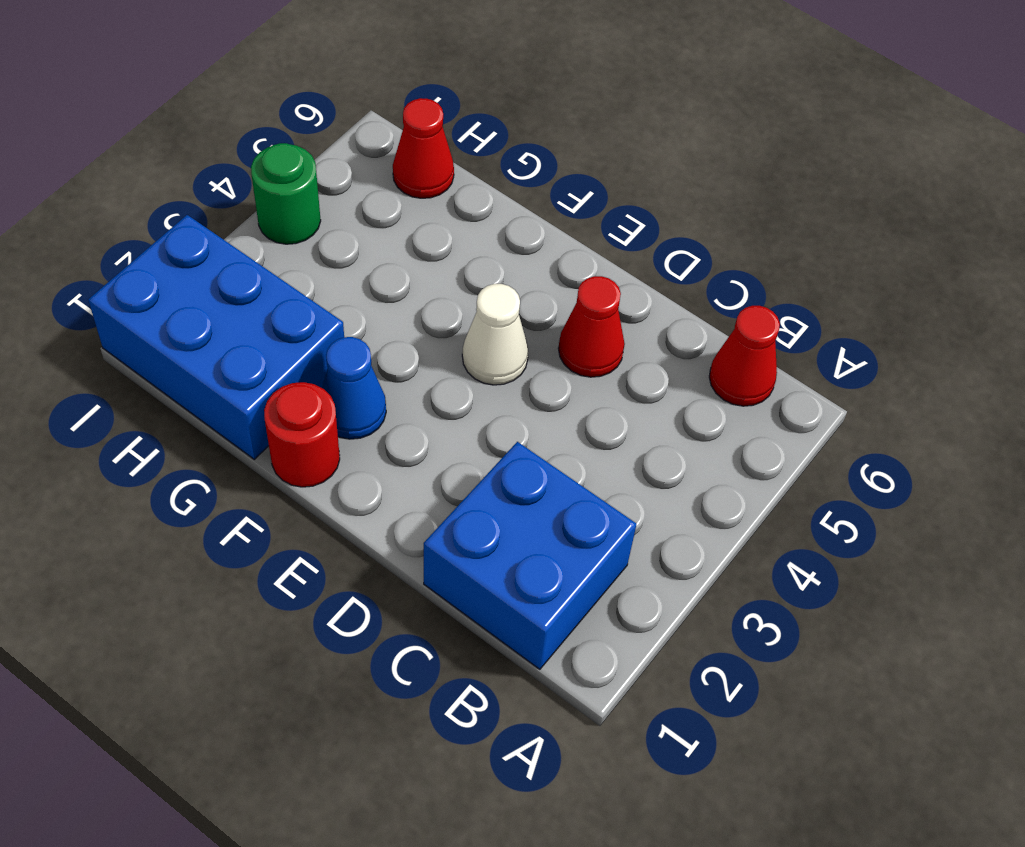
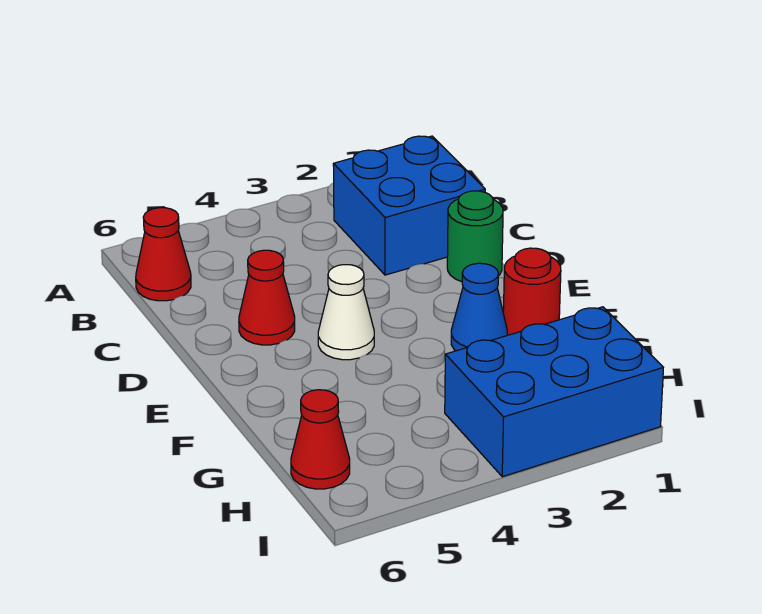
blue 2x3 brick [88,215,344,459] -> blue 2x3 brick turned to [445,307,663,477]
green 1x1 round brick [251,143,321,244] -> green 1x1 round brick moved to [447,191,503,282]

